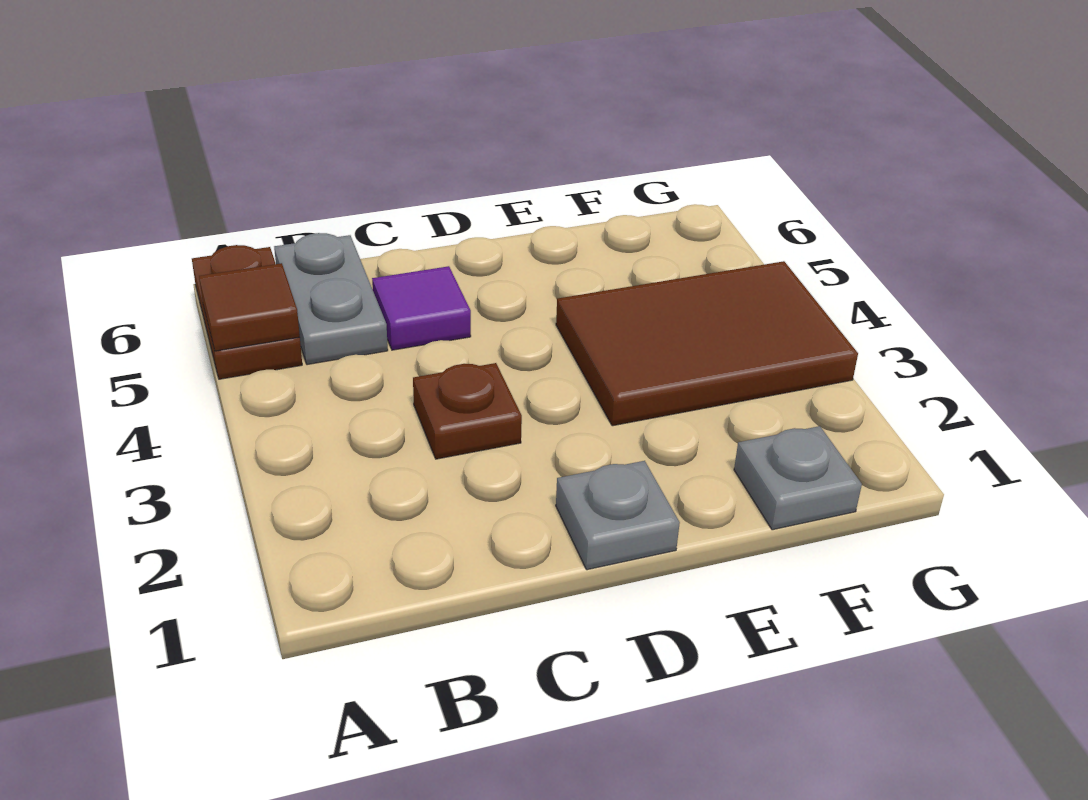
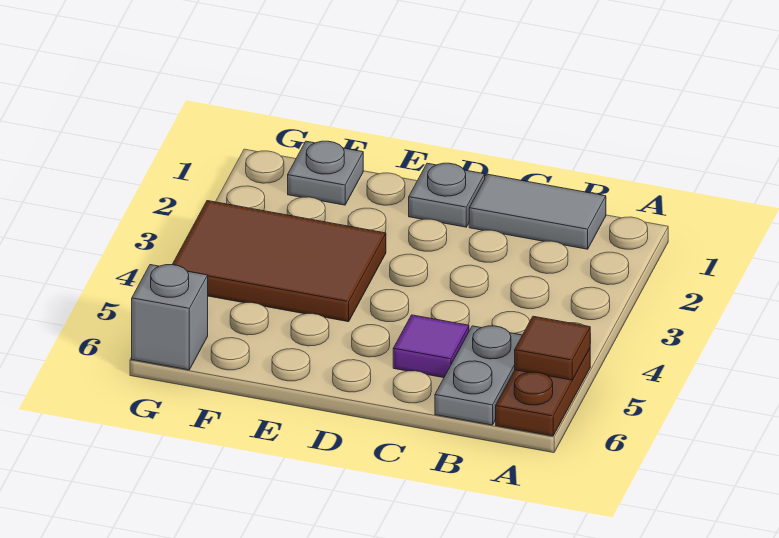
none -> grey 1x2 tile [469,174,606,249]
brown 1x1 plate [413,363,522,459] -> none
none -> grey 1x1 brick [132,265,208,370]

